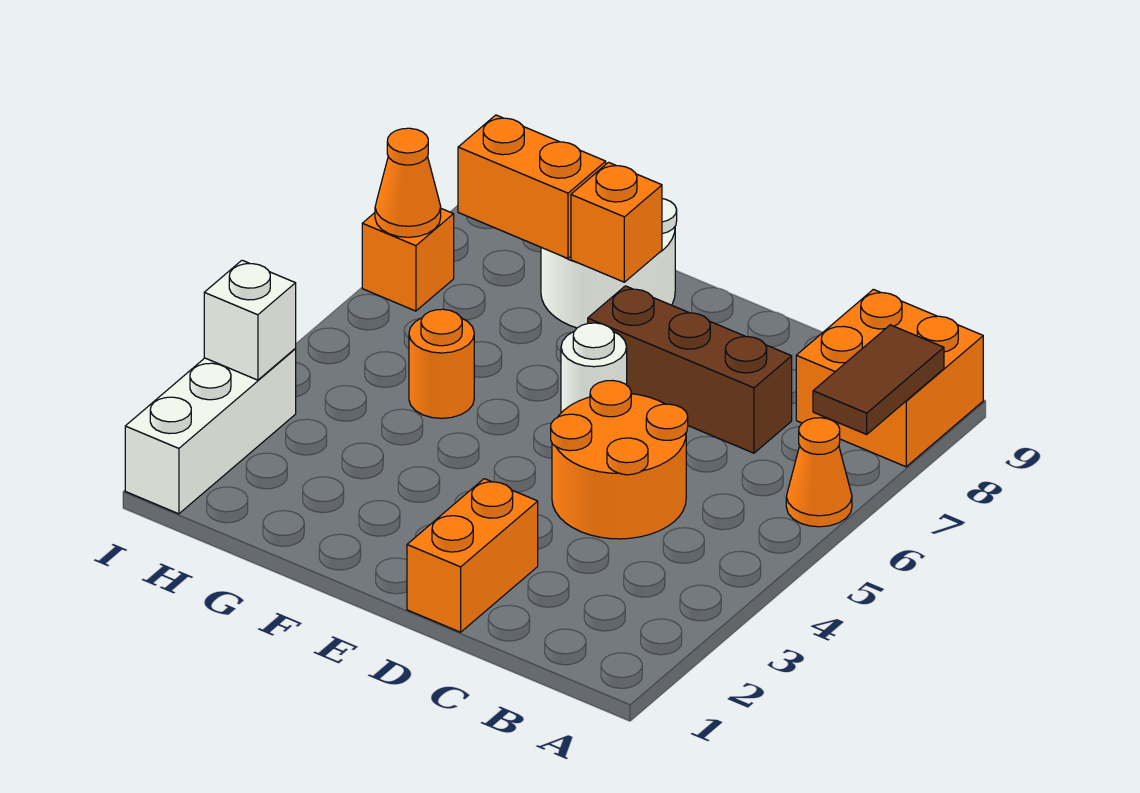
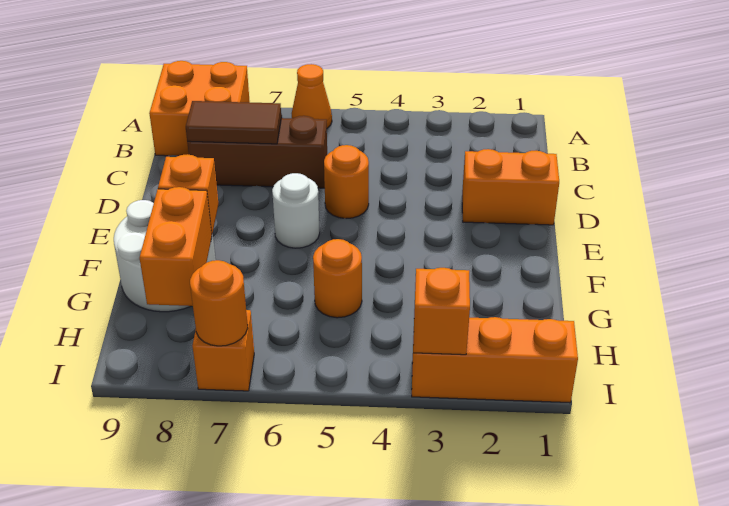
brown 1x2 tile [813,325,944,434] -> brown 1x2 tile moved to [186,101,281,144]
orange 2x2 round brick [551,380,688,539] -> orange 1x1 round brick [324,145,369,219]
brown 1x3 brick [588,286,792,453] -> brown 1x3 brick turned to [187,116,327,188]
white 1x3 brick [125,349,296,514] -> orange 1x3 brick [412,317,578,403]
white 1x1 brick [204,260,296,380] -> orange 1x1 brick [413,268,470,355]
orange 1x1 cone [375,128,441,237] -> orange 1x1 round brick [190,260,248,346]

